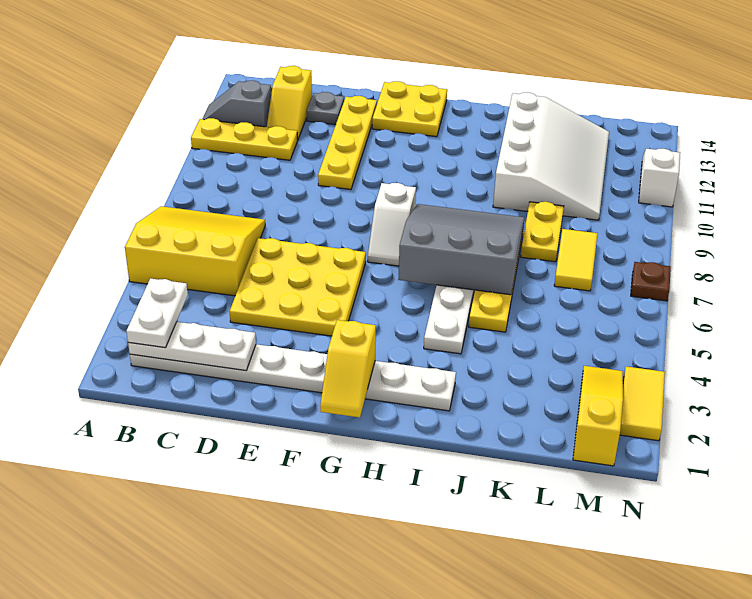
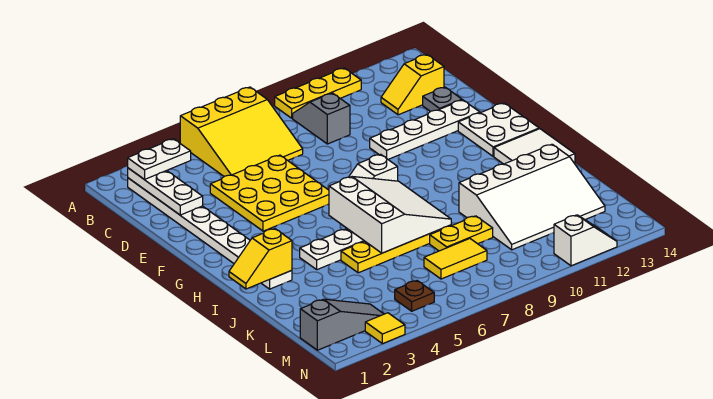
yellow 3x3 slope [125,206,265,296] -> yellow 3x3 slope turned to [180,87,303,176]
yellow 1x3 plate [191,118,298,160] -> yellow 1x3 plate turned to [275,68,361,118]
grey 1x2 slope [203,80,271,127] -> grey 1x2 slope moved to [293,93,350,144]
yellow 1x4 plate [318,96,377,190] -> white 1x4 plate [370,100,480,159]
yellow 2x2 plate [372,81,447,137] -> white 2x2 plate [458,103,539,156]
yellow 1x2 slope [320,320,376,418] -> yellow 1x2 slope moved to [229,229,292,289]
grey 3x3 slope [398,204,524,295] -> white 3x3 slope [329,177,451,253]
none -> white 2x2 tile [494,129,575,164]
yellow 1x3 slope [573,366,623,466] -> grey 1x3 slope [300,299,383,350]
yellow 1x2 tile [620,366,665,441] -> yellow 1x1 tile [365,313,405,344]
brown 1x1 plate [631,262,671,301] -> brown 1x1 plate moved to [395,281,434,311]

